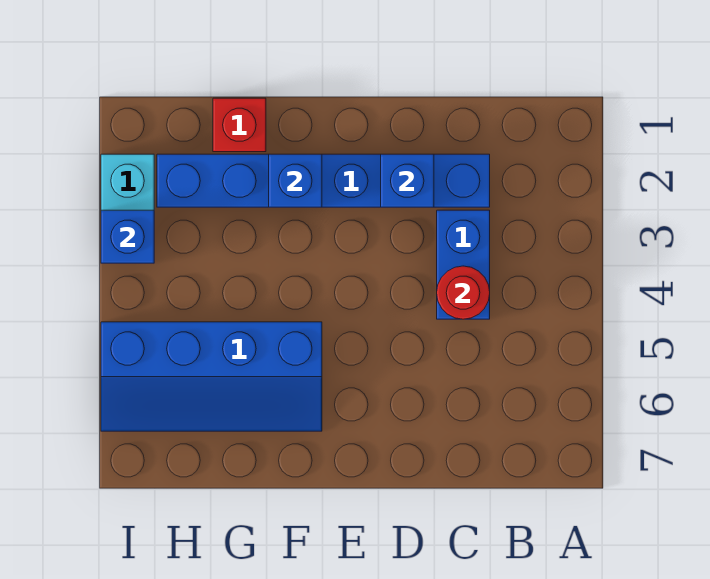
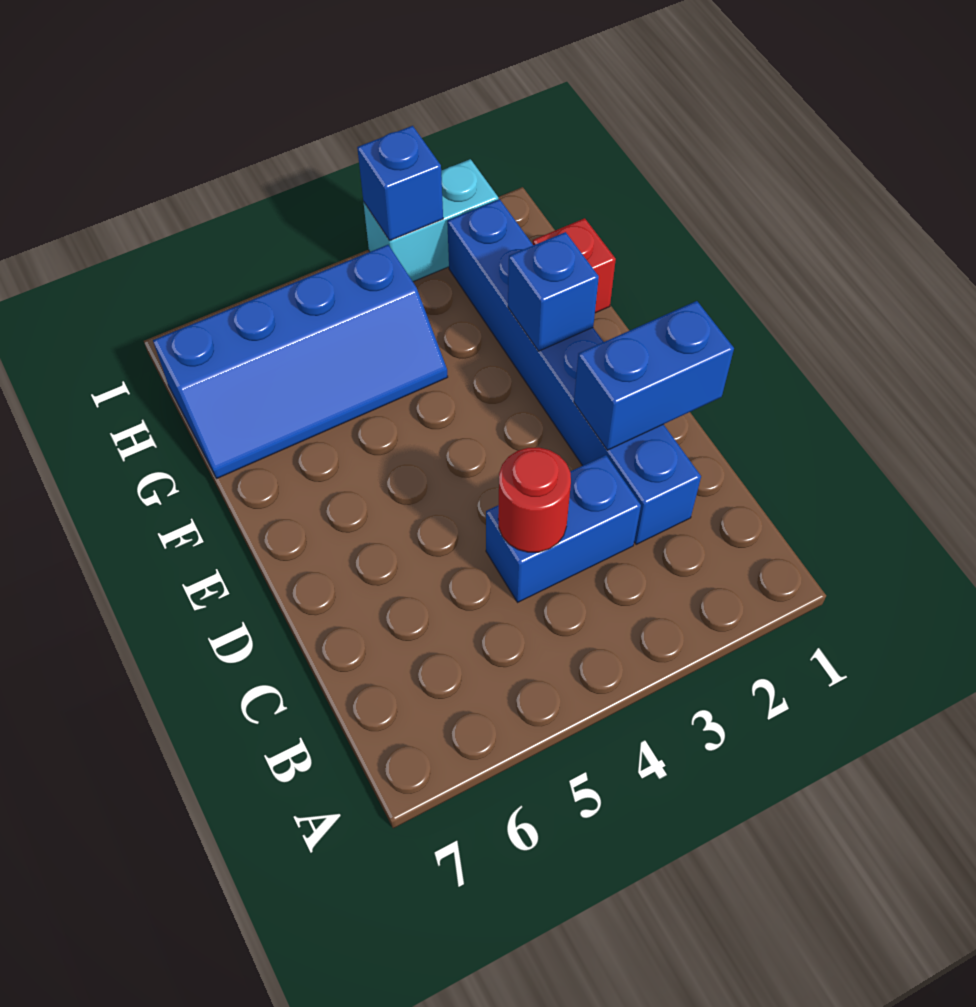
blue 1x1 brick [381,154,434,207] -> blue 1x2 brick [574,301,734,450]
blue 2x4 slope [101,322,322,431] -> blue 2x4 slope turned to [153,245,448,478]

